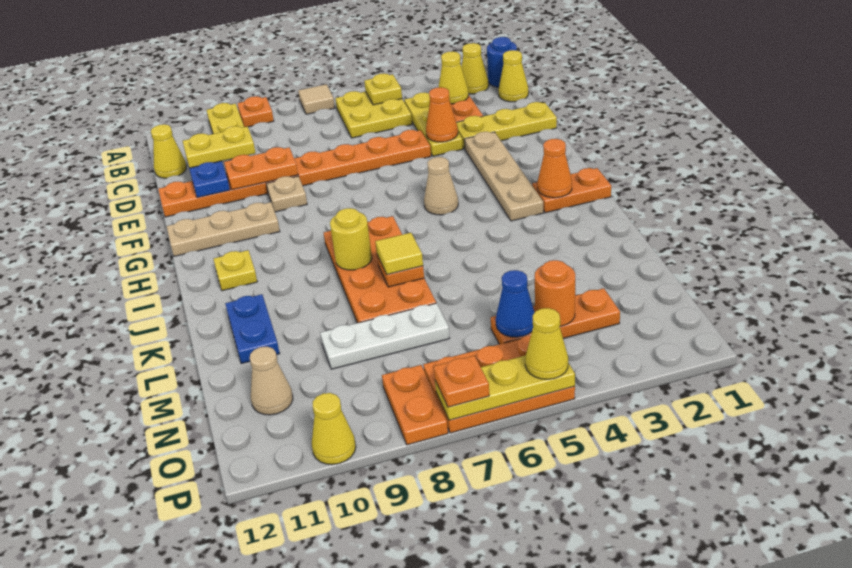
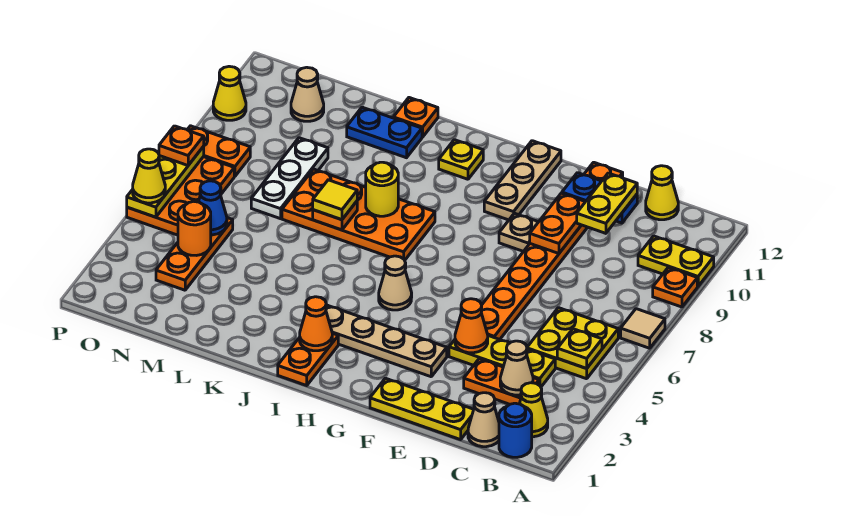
yellow 1x1 cone [498,50,529,102] -> tan 1x1 cone [468,393,499,447]
yellow 1x1 cone [439,51,468,104] -> tan 1x1 cone [500,341,533,395]
yellow 1x3 plate [456,102,557,149] -> yellow 1x3 plate turned to [370,378,474,440]
none -> orange 1x1 plate [393,98,438,137]

